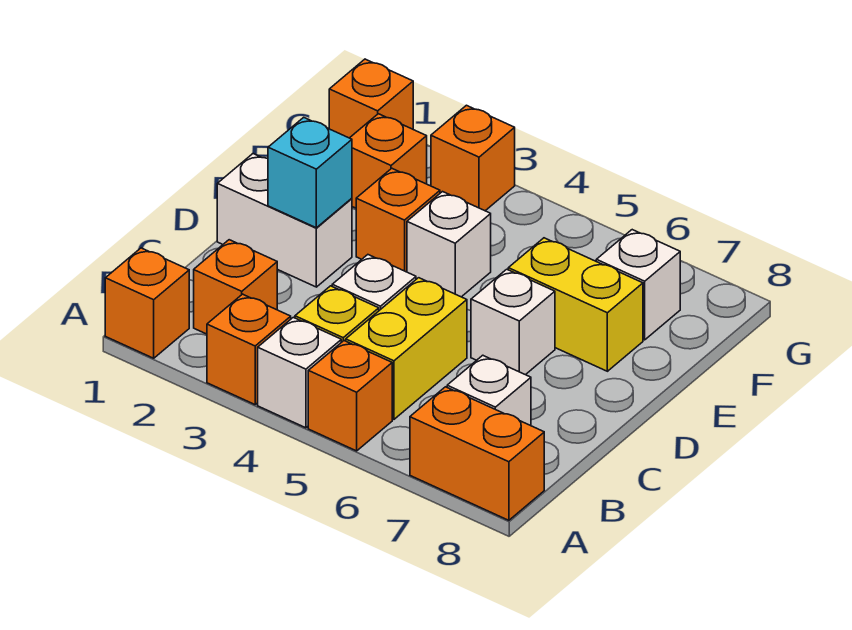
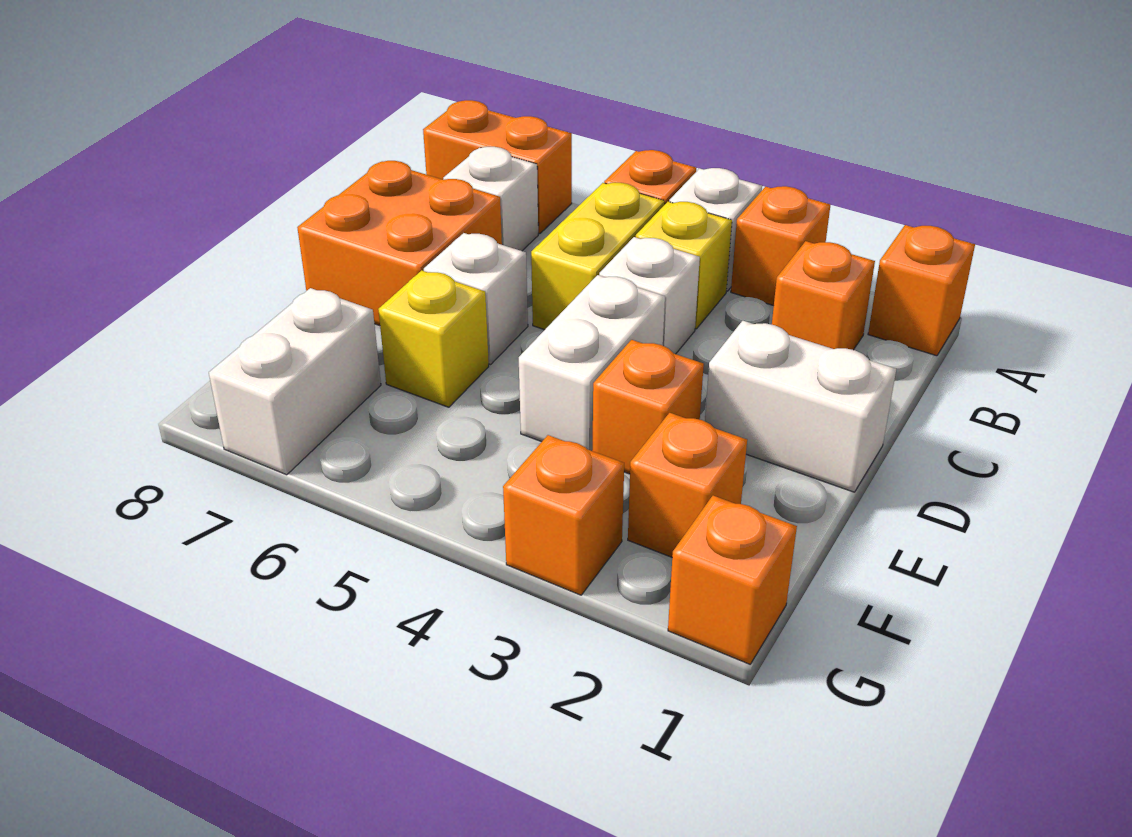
none -> orange 2x2 brick [297,161,502,326]
cyan 1x1 brick [268,117,352,228] -> none
white 1x1 brick [407,192,491,297] -> white 1x2 brick [519,275,665,451]
yellow 1x2 brick [508,238,643,371] -> yellow 1x1 brick [378,270,489,407]
white 1x1 brick [596,230,680,340] -> white 1x2 brick [209,288,381,475]

